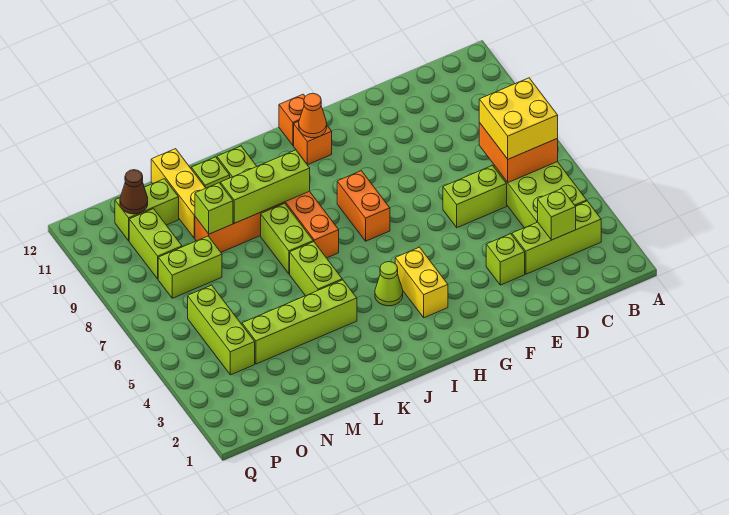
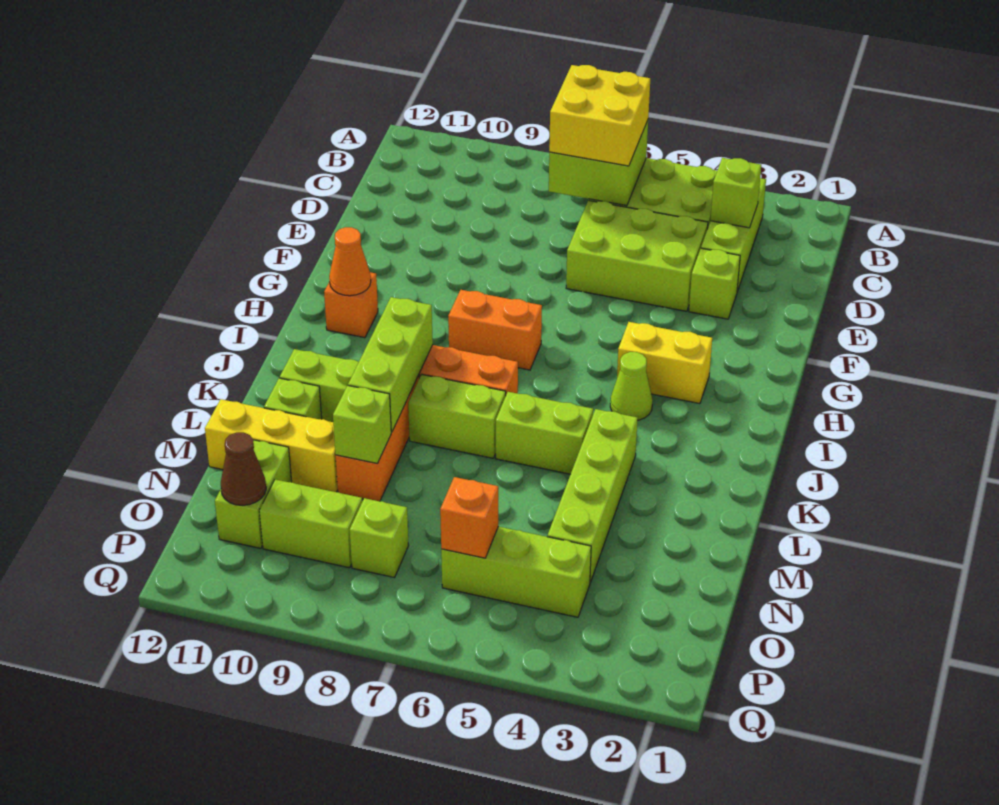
orange 2x2 brick [479,123,558,182] -> lime 2x2 brick [549,120,648,206]
lime 1x2 brick [443,165,507,228] -> lime 2x3 brick [566,200,708,311]
orange 1x1 brick [279,94,305,146] -> orange 1x1 brick moved to [440,477,498,558]
lime 1x2 brick [158,236,222,298] -> lime 1x1 brick [350,498,409,577]

